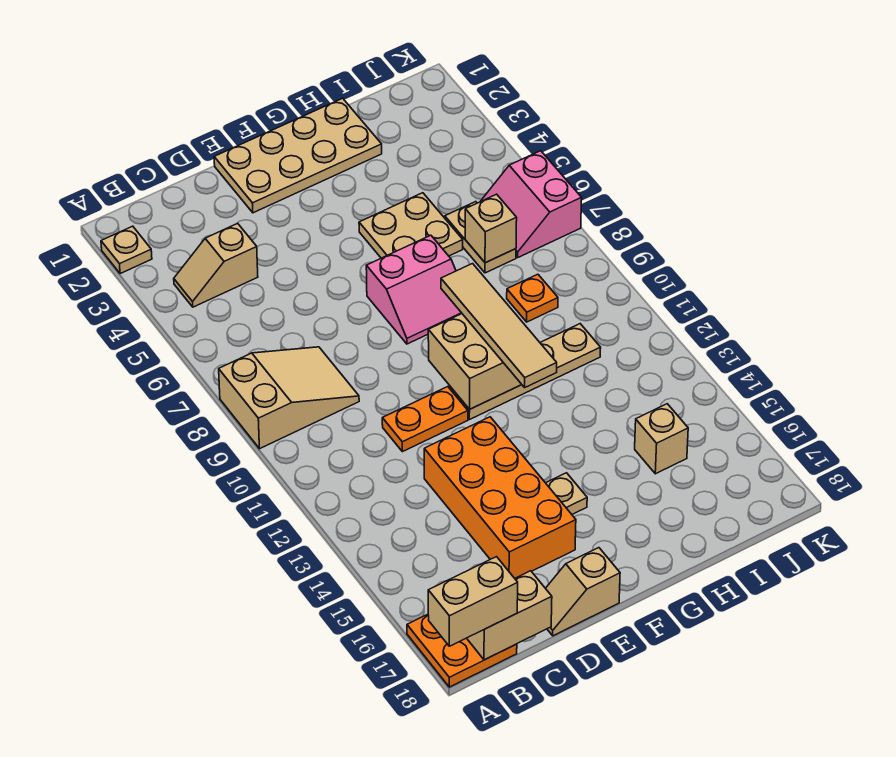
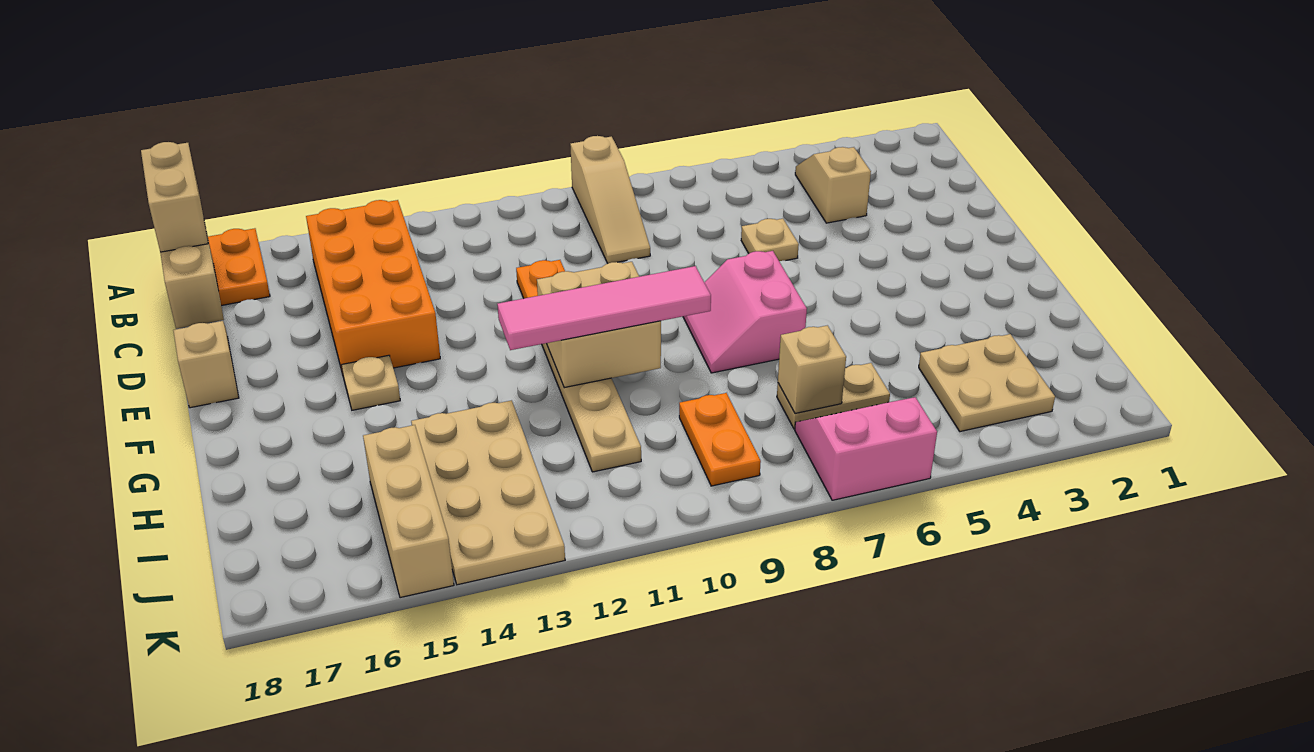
tan 1x1 plate [101,226,152,274] -> tan 1x1 plate moved to [741,219,799,261]
tan 2x3 slope [219,347,359,449] -> tan 1x3 slope [570,136,650,263]
orange 2x4 brick [424,417,576,578] -> orange 2x4 brick turned to [306,200,440,374]
tan 2x4 plate [214,98,382,213] -> tan 2x4 plate moved to [411,400,565,585]
tan 2x2 plate [359,193,463,258] -> tan 2x2 plate moved to [919,334,1055,432]
tan 1x4 tile [441,264,557,387] -> pink 1x4 tile [497,266,711,350]
orange 1x1 plate [507,274,558,322] -> orange 1x2 plate [679,393,761,486]
tan 1x1 brick [635,404,688,474] -> tan 1x3 brick [363,425,454,598]

